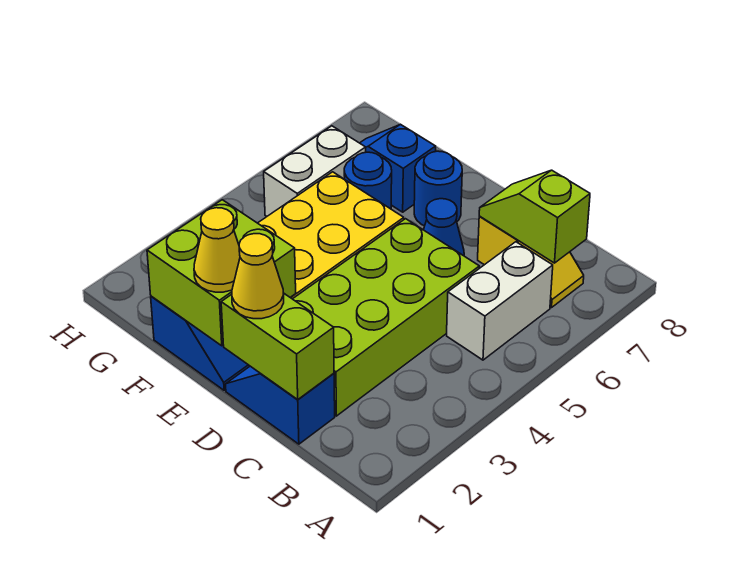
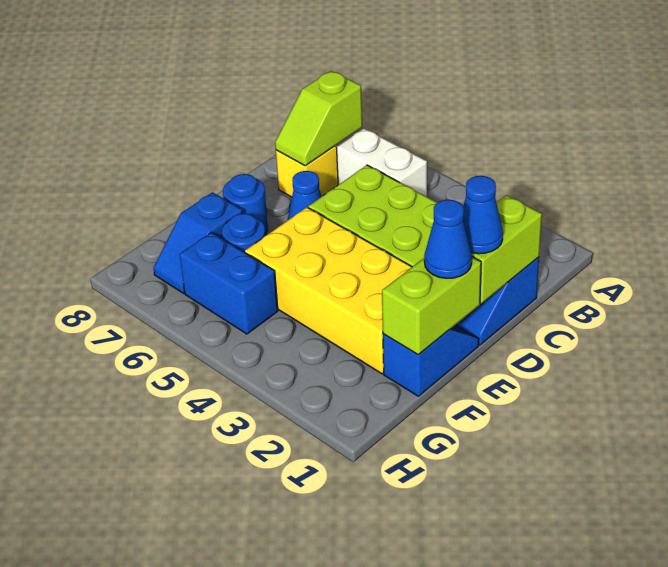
yellow 1x1 cone [232,234,284,319] -> blue 1x1 cone [463,176,503,254]
lime 2x2 brick [147,200,296,346] -> lime 1x2 brick [382,257,481,355]
yellow 1x1 cone [194,208,240,292] -> blue 1x1 cone [424,200,472,278]
white 1x2 brick [264,126,366,216] -> blue 1x2 brick [180,233,278,334]

